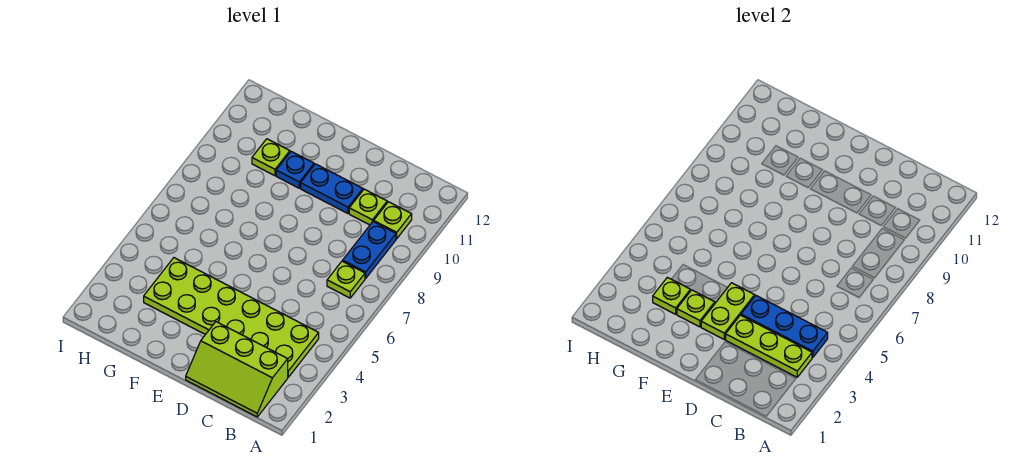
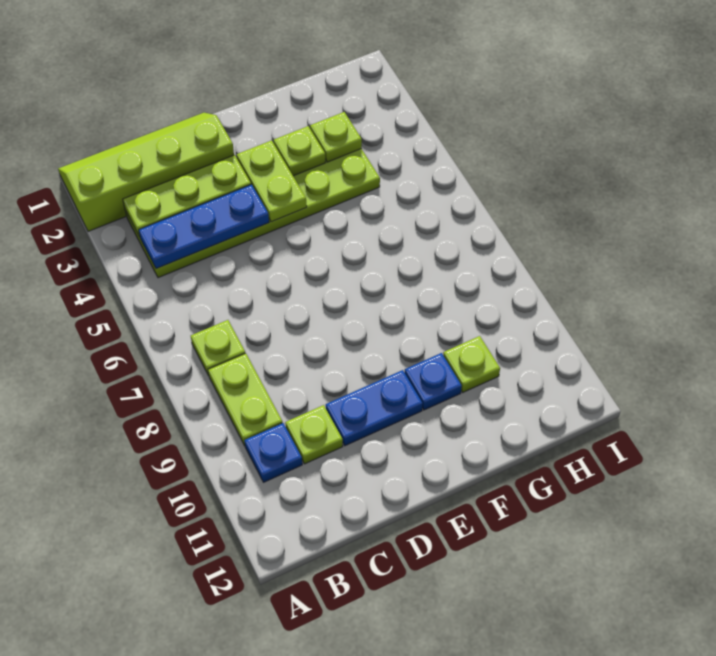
lime 2x3 slope [186,322,288,417] -> lime 2x4 slope [58,113,234,231]
blue 1x2 plate [343,222,396,278] -> lime 1x2 plate [208,353,283,446]
lime 1x1 plate [374,202,412,239] -> blue 1x1 plate [244,423,302,482]

